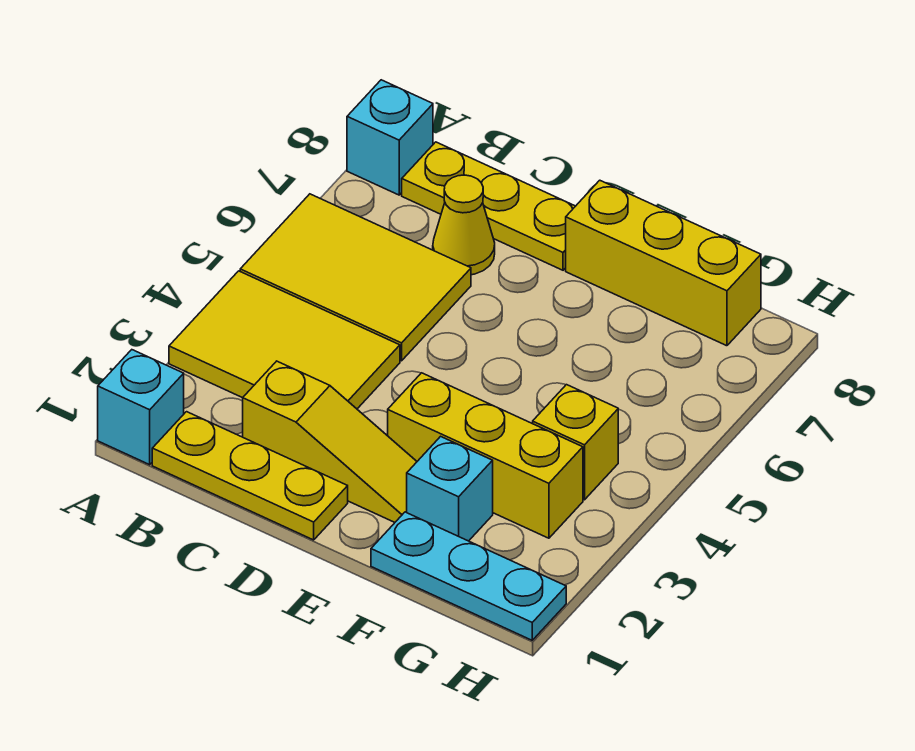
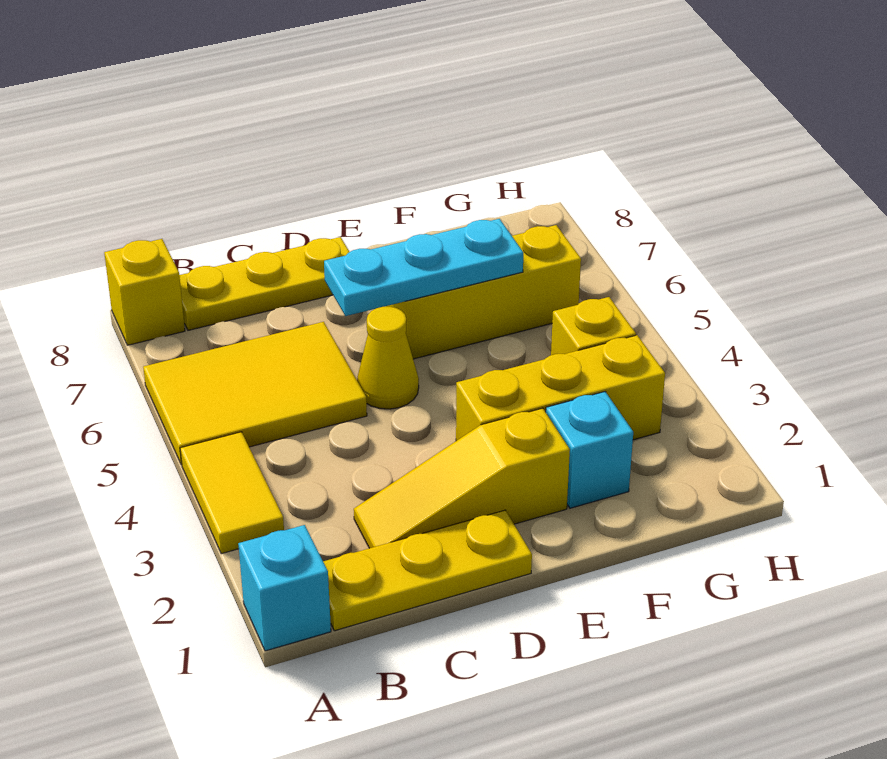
yellow 2x3 tile [169,271,400,409] -> yellow 1x2 tile [180,432,284,554]
cyan 1x1 brick [347,80,433,195] -> yellow 1x1 brick [104,239,185,345]
yellow 1x3 slope [243,361,417,522] -> yellow 1x3 slope turned to [354,408,570,548]
yellow 1x1 cone [433,175,495,275] -> yellow 1x1 cone moved to [357,306,419,409]
yellow 1x3 brick [566,180,761,346] -> yellow 1x3 brick moved to [386,225,581,359]
cyan 1x3 plate [371,512,566,640] -> cyan 1x3 plate moved to [324,219,523,316]

